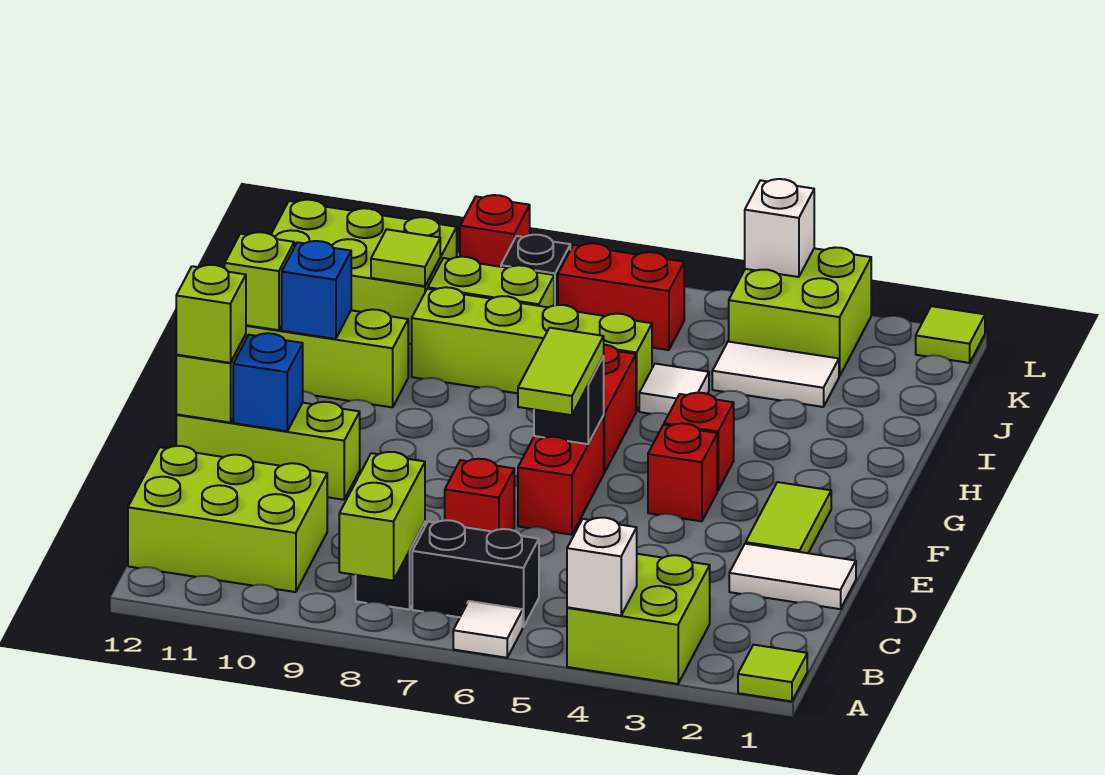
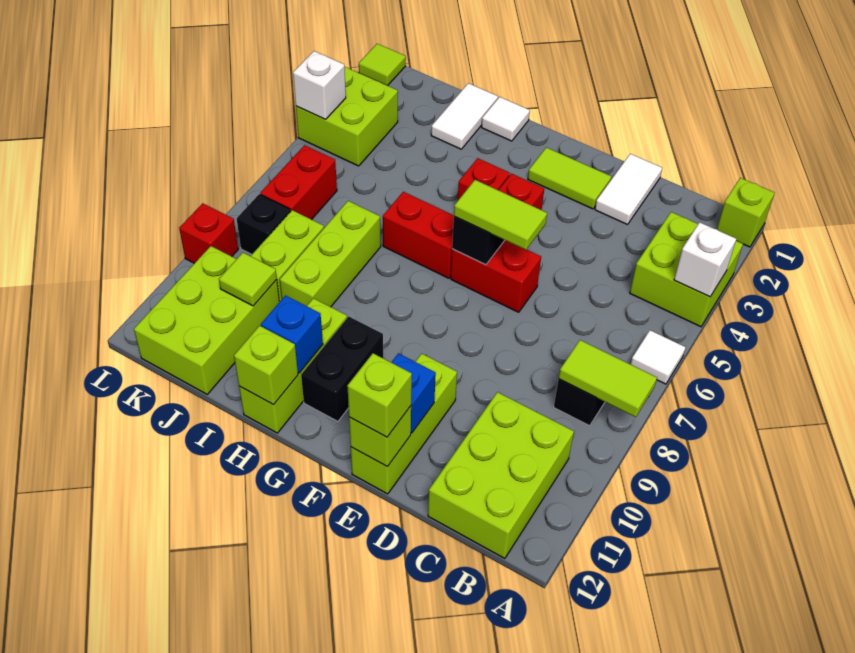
lime 1x1 tile [738,645,807,701] -> lime 1x1 brick [717,178,774,247]
lime 1x2 brick [339,452,425,581] -> lime 1x2 tile [559,340,657,417]
black 1x2 brick [412,520,539,627] -> black 1x2 brick moved to [301,316,383,421]
red 1x1 brick [445,459,514,531] -> none
white 1x1 tile [639,364,709,415] -> white 1x1 tile moved to [482,97,530,141]
lime 1x4 brick [412,287,652,412] -> lime 1x3 brick [280,201,381,307]
white 1x2 tile [712,341,839,407] -> white 1x2 tile moved to [431,83,498,149]

